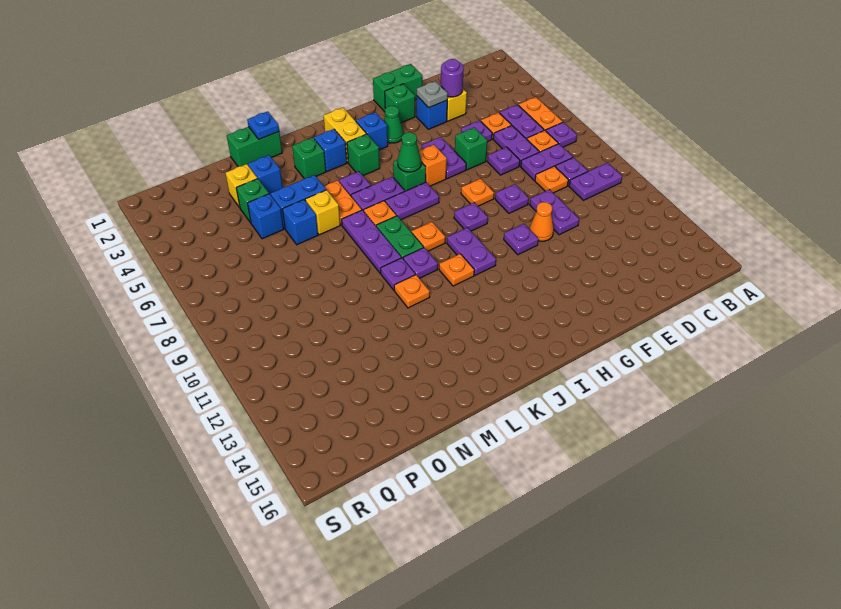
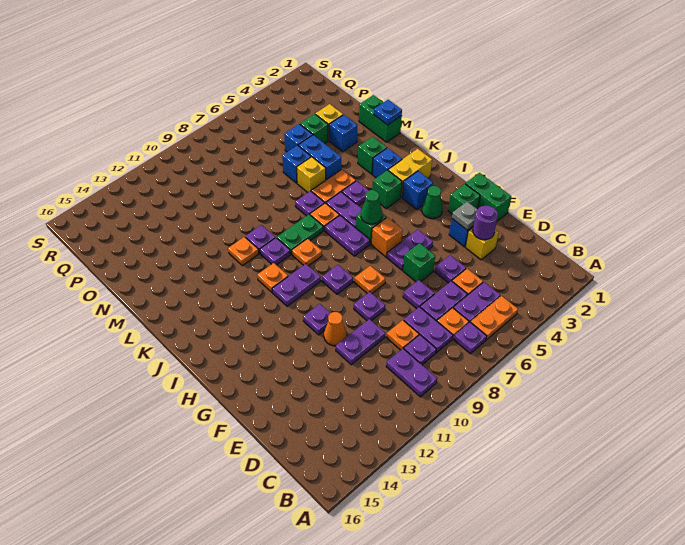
purple 1x3 plate [342,210,401,273] -> purple 1x1 plate [295,191,324,216]

